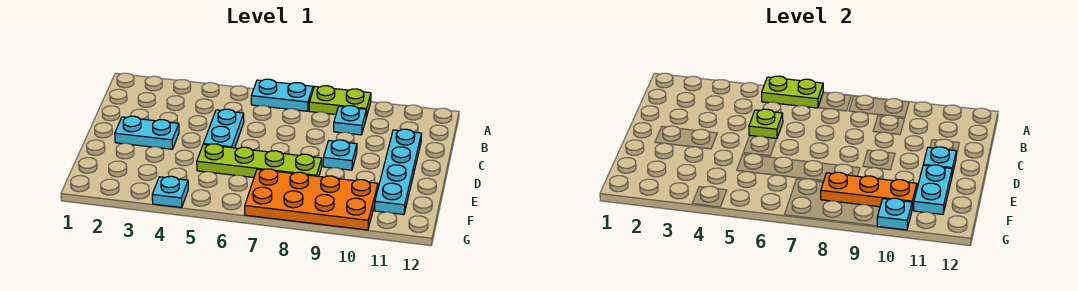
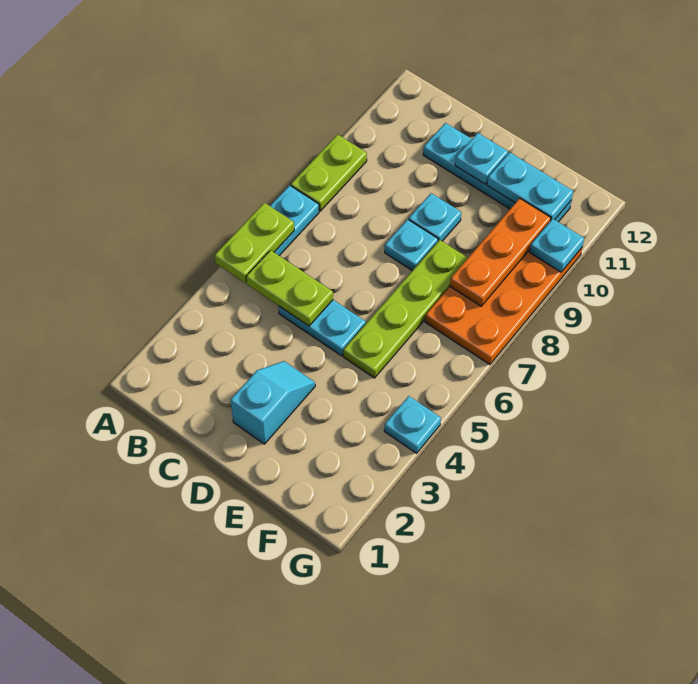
cyan 1x1 plate [334,106,366,135] -> cyan 1x1 plate moved to [385,219,438,271]
lime 1x1 plate [749,109,783,139] -> lime 1x2 plate [246,250,333,326]
cyan 1x2 plate [115,116,179,149] -> cyan 1x2 slope [230,361,315,444]

